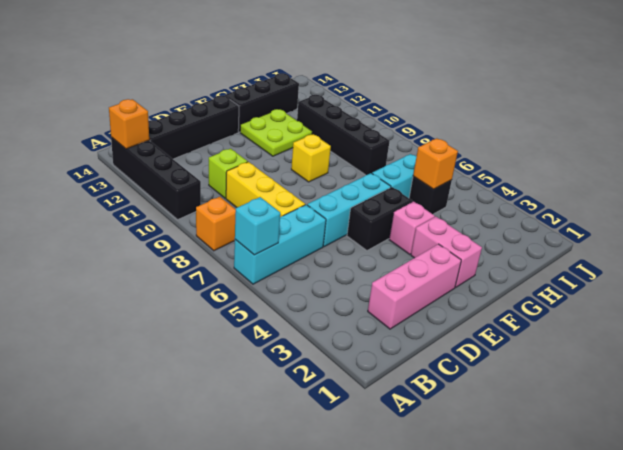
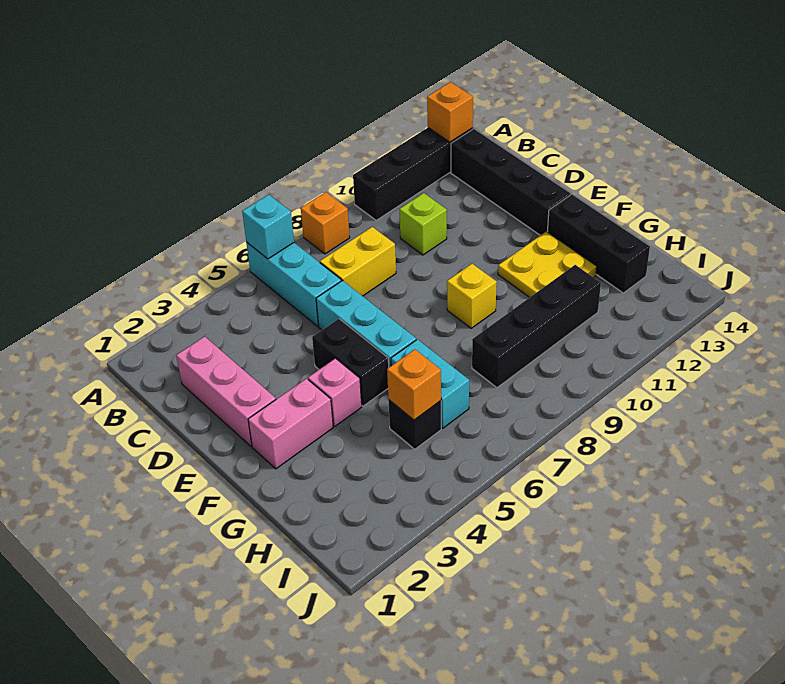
yellow 1x3 brick [226,162,305,217] -> yellow 1x2 brick [320,227,396,296]
lime 2x2 plate [240,109,313,156] -> yellow 2x2 plate [498,231,597,297]

